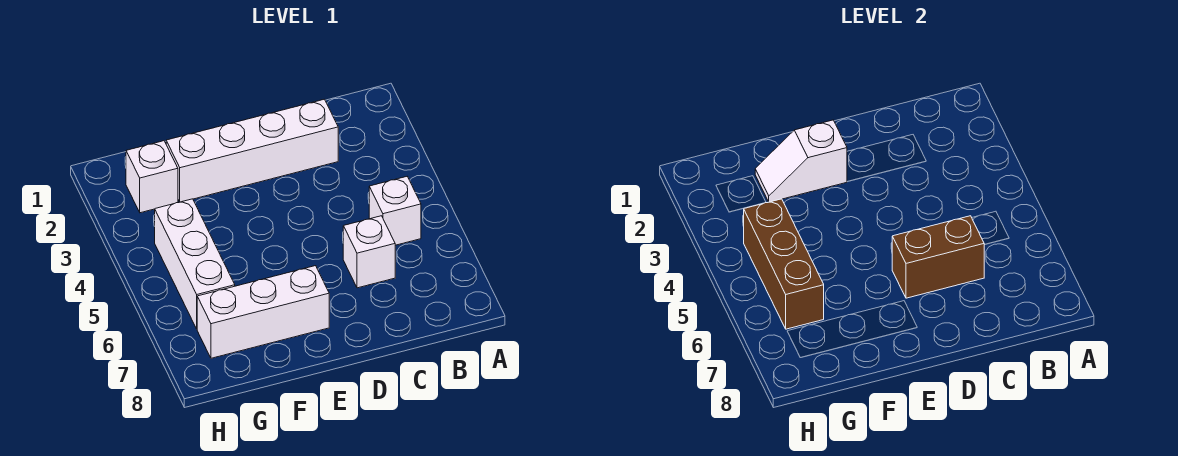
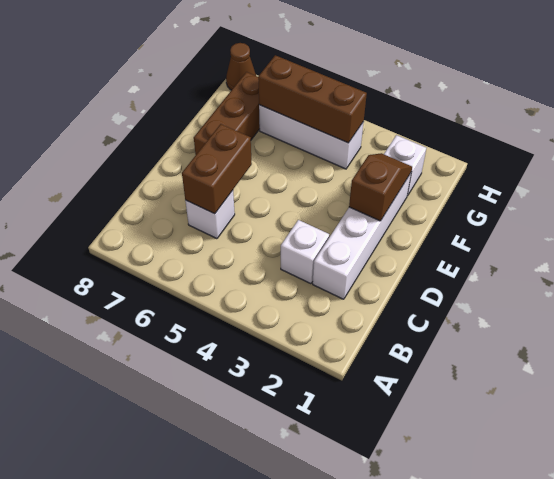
white 1x1 brick [369,177,421,245] -> white 1x1 brick moved to [281,220,329,284]
white 1x2 slope [755,120,847,202] -> brown 1x2 slope [349,153,412,221]
white 1x3 brick [197,266,329,358] -> brown 1x3 brick [194,72,260,154]
none -> brown 1x1 cone [226,43,256,90]

